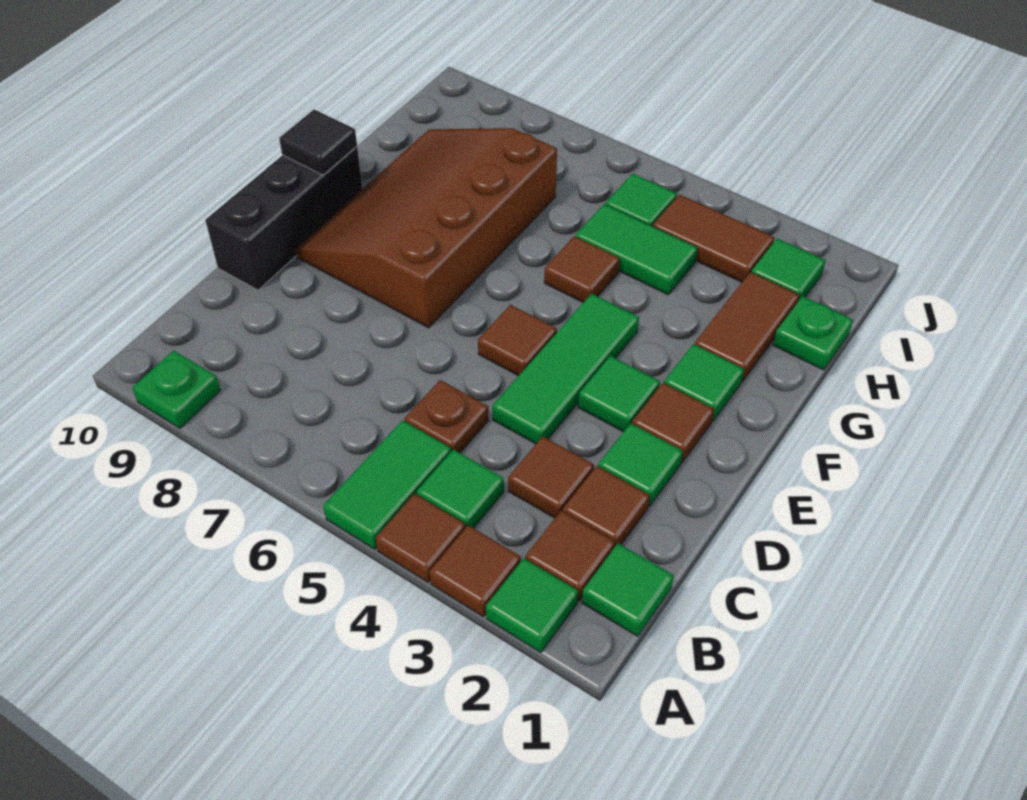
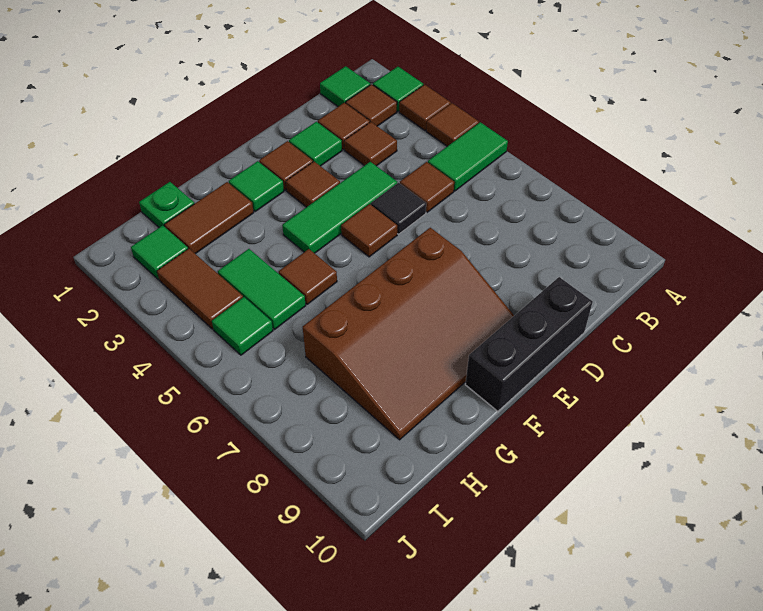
green 1x1 plate [132,351,220,428] -> none
green 1x1 tile [416,450,504,528] -> none
brown 1x1 plate [404,380,489,453] -> brown 1x1 tile [400,162,454,212]
green 1x1 tile [578,356,660,432] -> brown 1x1 tile [286,162,340,207]
black 1x1 tile [279,110,357,175] -> black 1x1 tile moved to [371,183,426,234]

